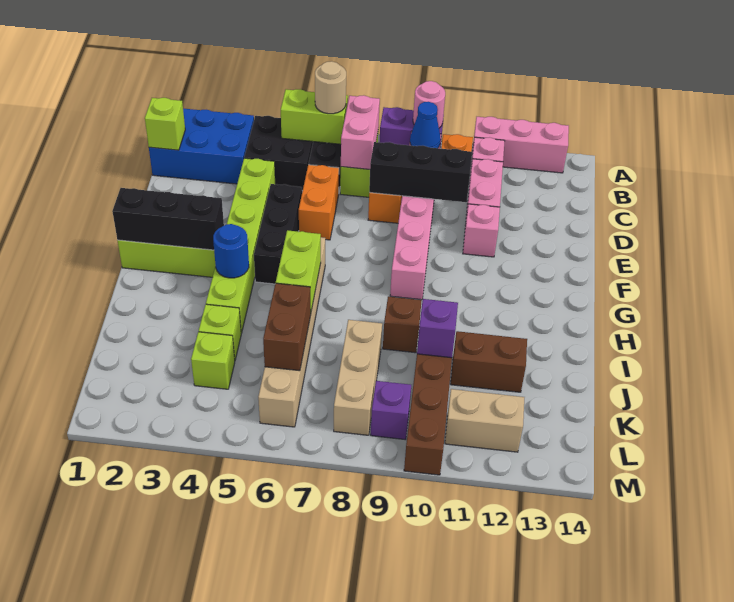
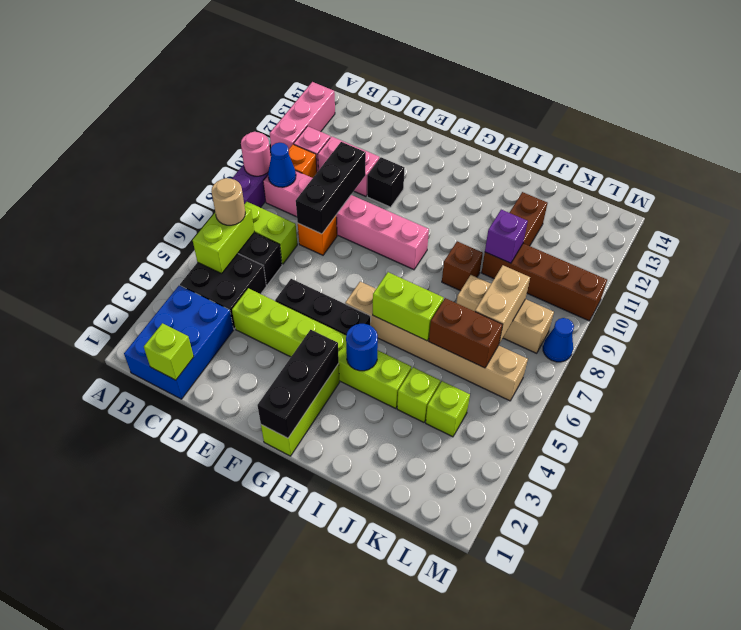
pink 1x2 brick [341,95,380,169] -> none
orange 1x2 brick [299,165,339,240] -> none
pink 1x1 brick [463,204,500,257] -> black 1x1 brick [367,157,404,207]
purple 1x1 brick [371,381,411,440] -> none
tan 1x2 brick [445,389,524,452] -> tan 1x2 brick moved to [475,265,530,343]
none -> blue 1x1 cone [543,318,574,362]

